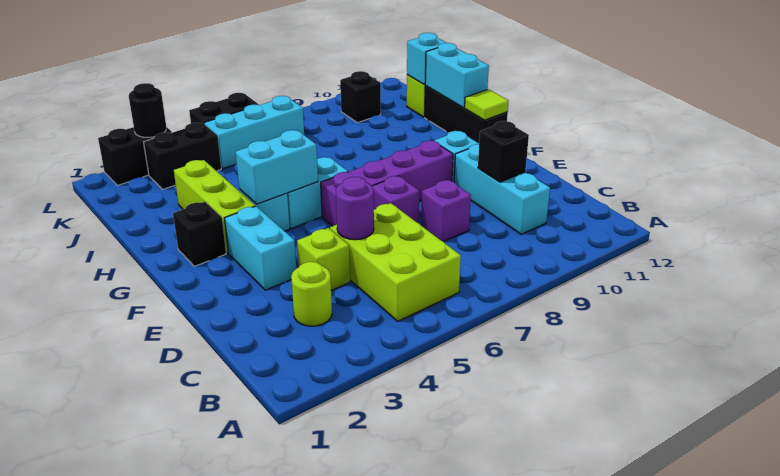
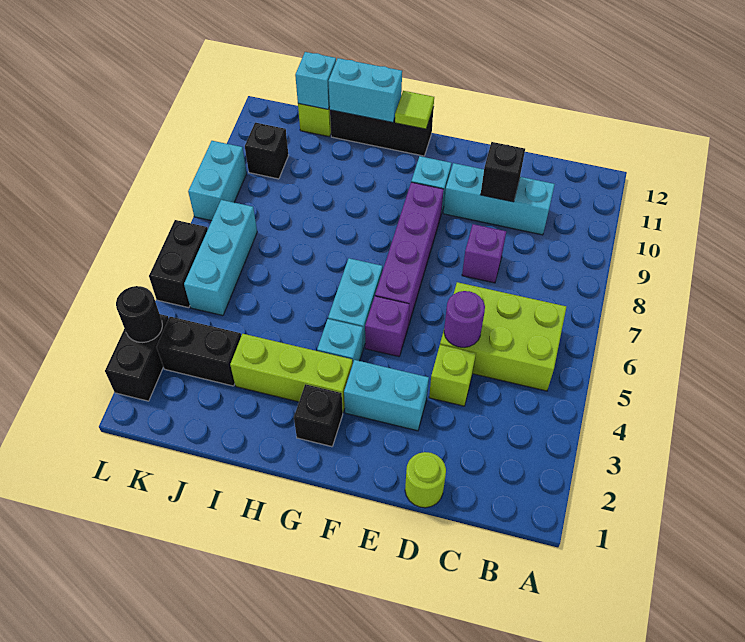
lime 1x1 round brick [291,262,332,326] -> lime 1x1 round brick moved to [405,452,446,508]
purple 1x1 brick [372,176,419,223] -> purple 1x1 brick moved to [365,296,410,357]
cyan 1x2 brick [236,130,318,204] -> cyan 1x2 brick moved to [188,141,247,221]
black 1x2 brick [144,123,221,189] -> black 1x2 brick turned to [156,317,241,386]

